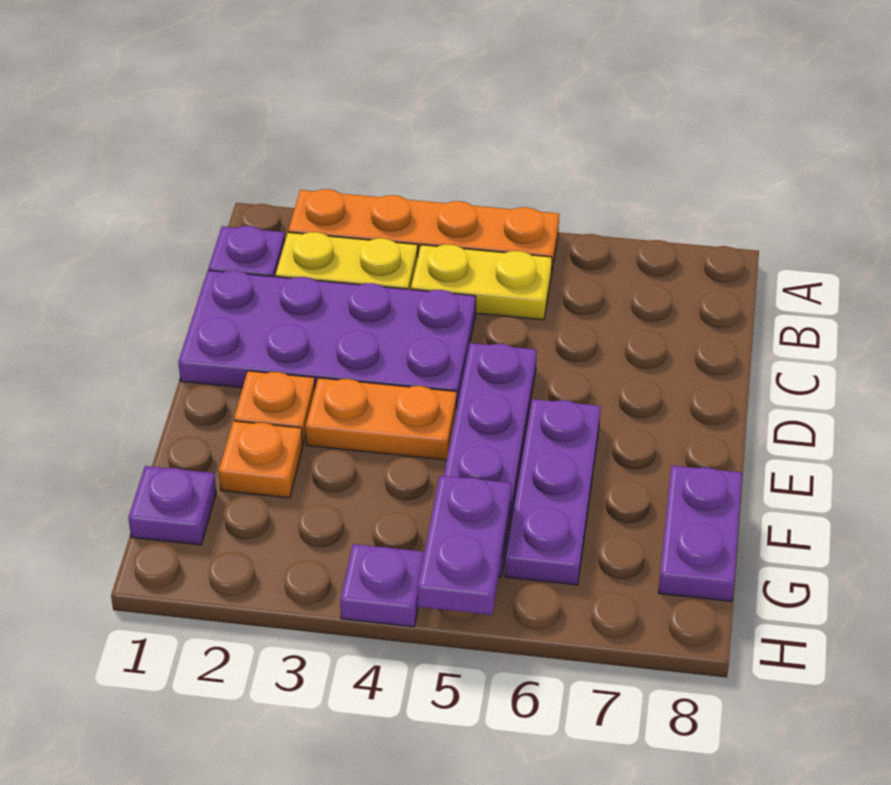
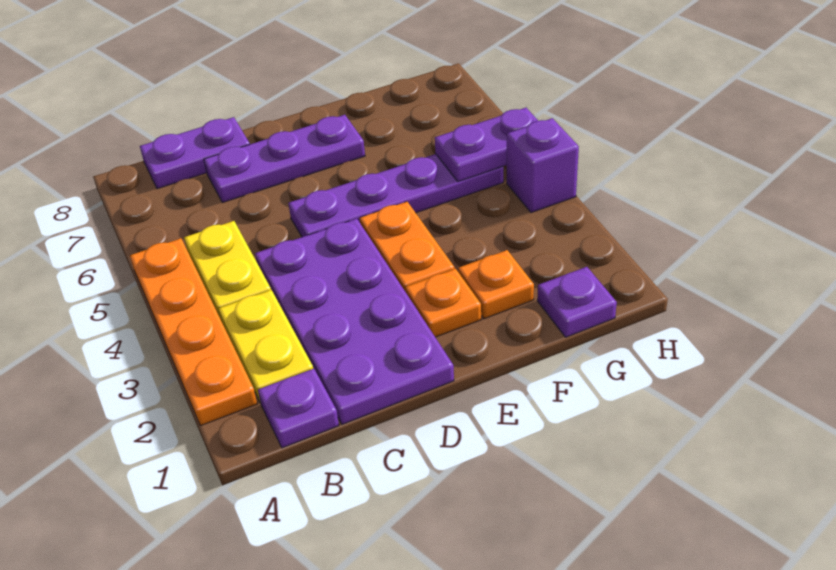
purple 1x3 plate [505,399,601,585] -> purple 1x3 plate moved to [204,115,365,203]
purple 1x2 plate [658,465,742,601] -> purple 1x2 plate moved to [140,117,250,189]
purple 1x1 plate [340,544,424,627] -> purple 1x1 brick [507,118,579,213]

